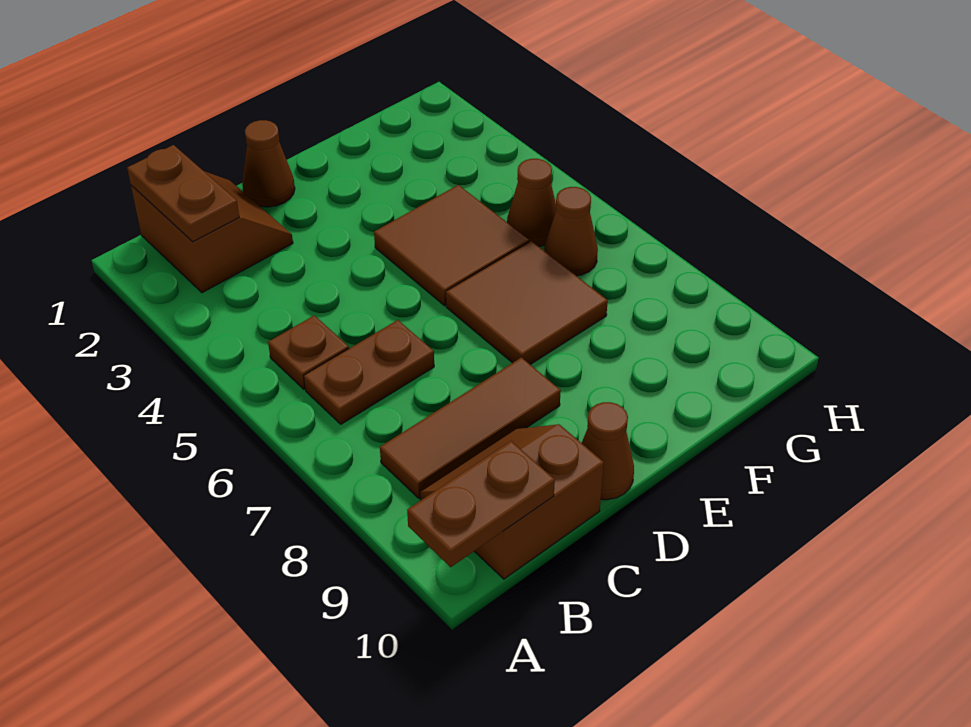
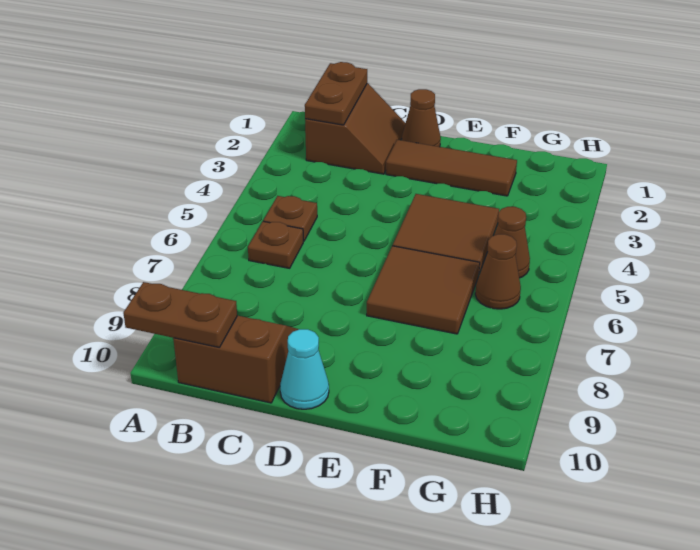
brown 1x2 plate [304,320,434,424] -> brown 1x1 plate [248,221,303,268]
brown 1x3 tile [380,357,561,498] -> brown 1x3 tile moved to [386,140,517,196]
brown 1x1 cone [582,402,634,500] -> cyan 1x1 cone [280,329,329,409]

